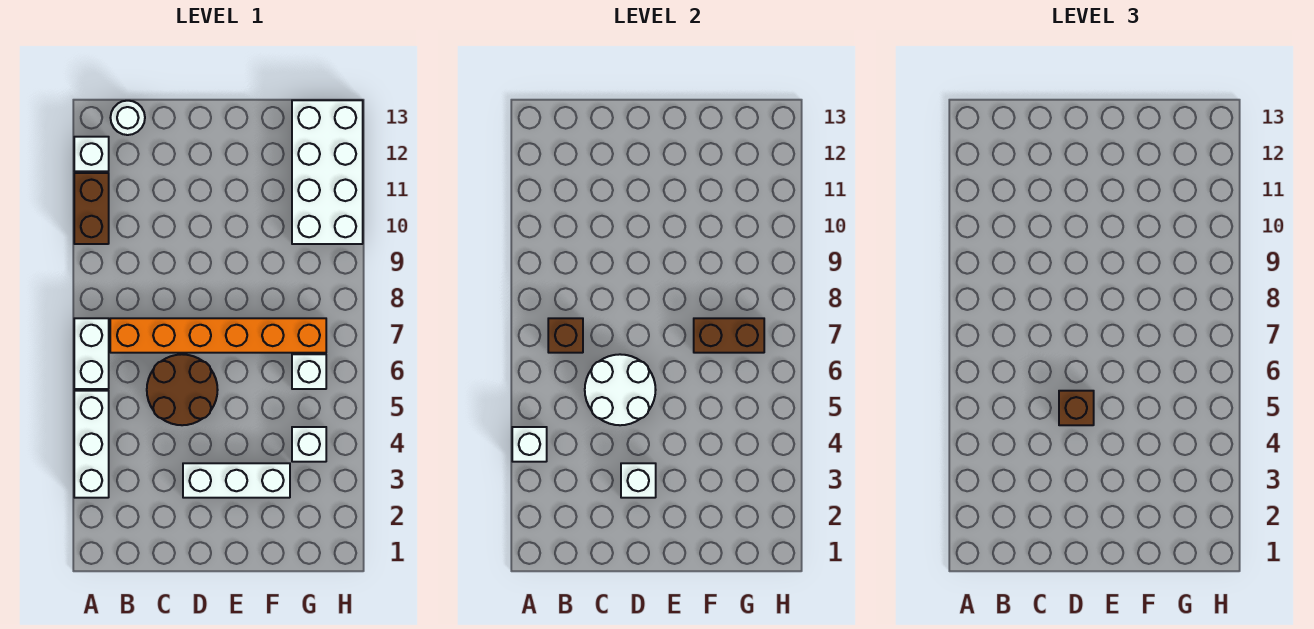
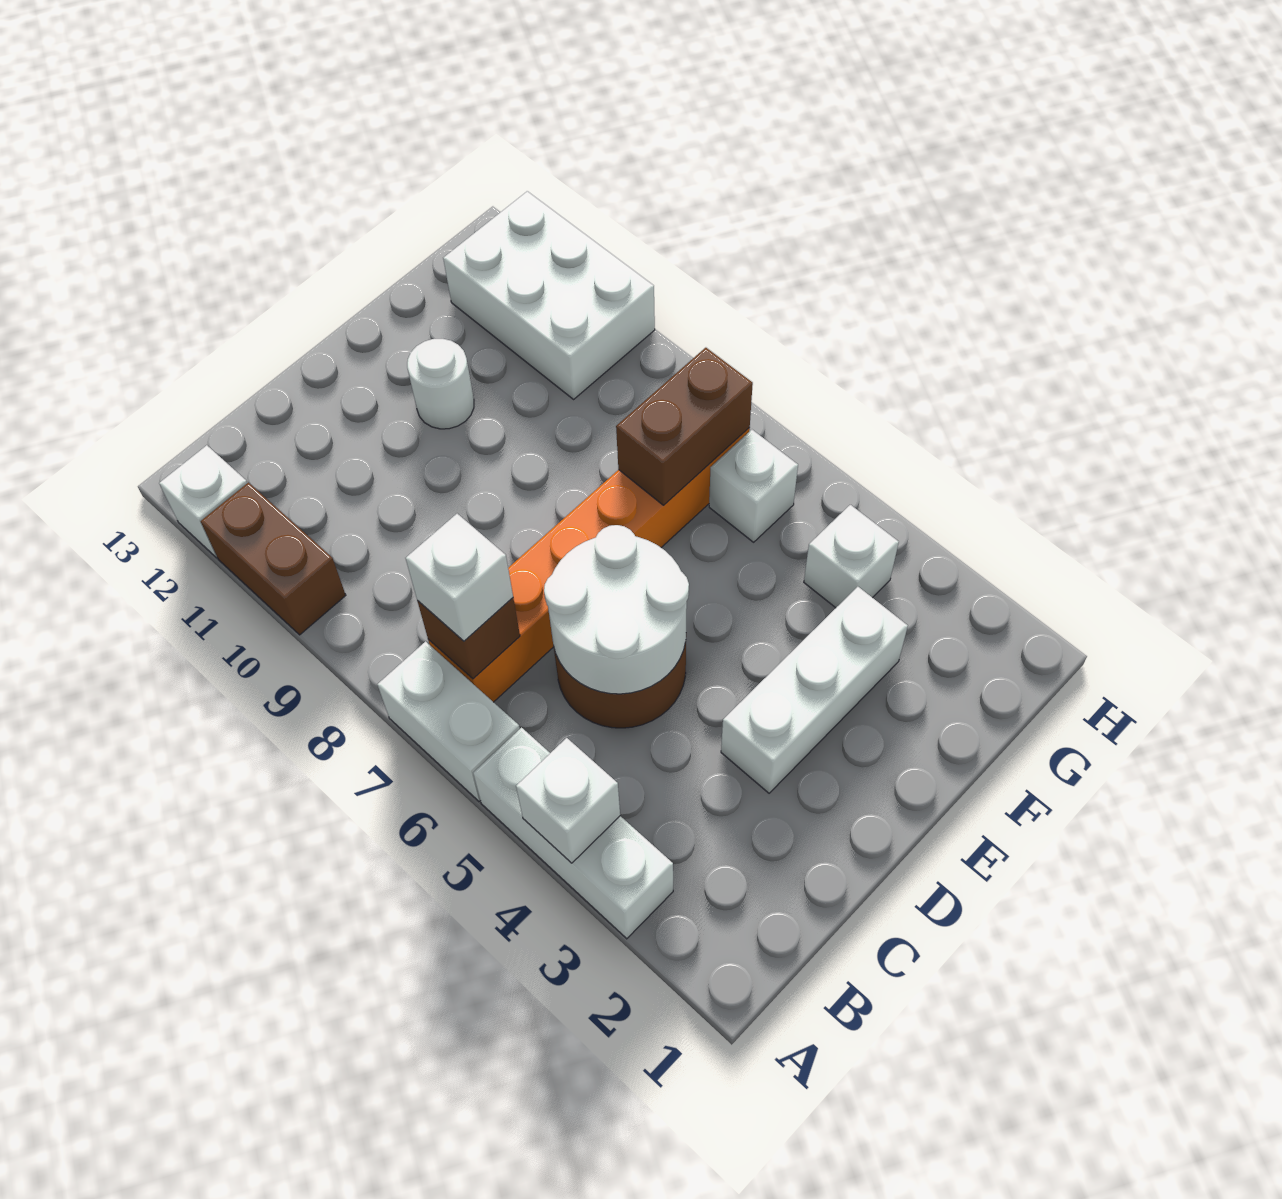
white 1x1 round brick [110,101,145,135] -> white 1x1 round brick moved to [407,339,474,429]
white 1x1 brick [621,463,656,498] -> white 1x1 brick moved to [406,514,513,641]
brown 1x1 brick [1059,391,1094,425] -> none
white 2x4 brick [292,100,363,244] -> white 2x3 brick [443,191,655,399]

